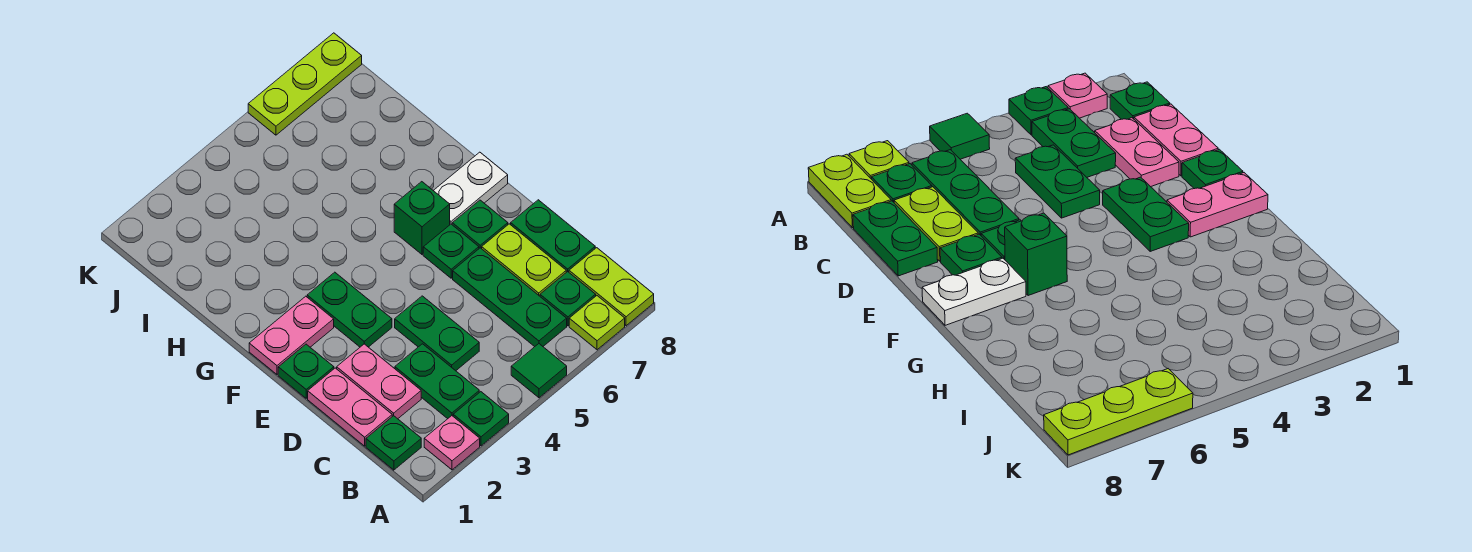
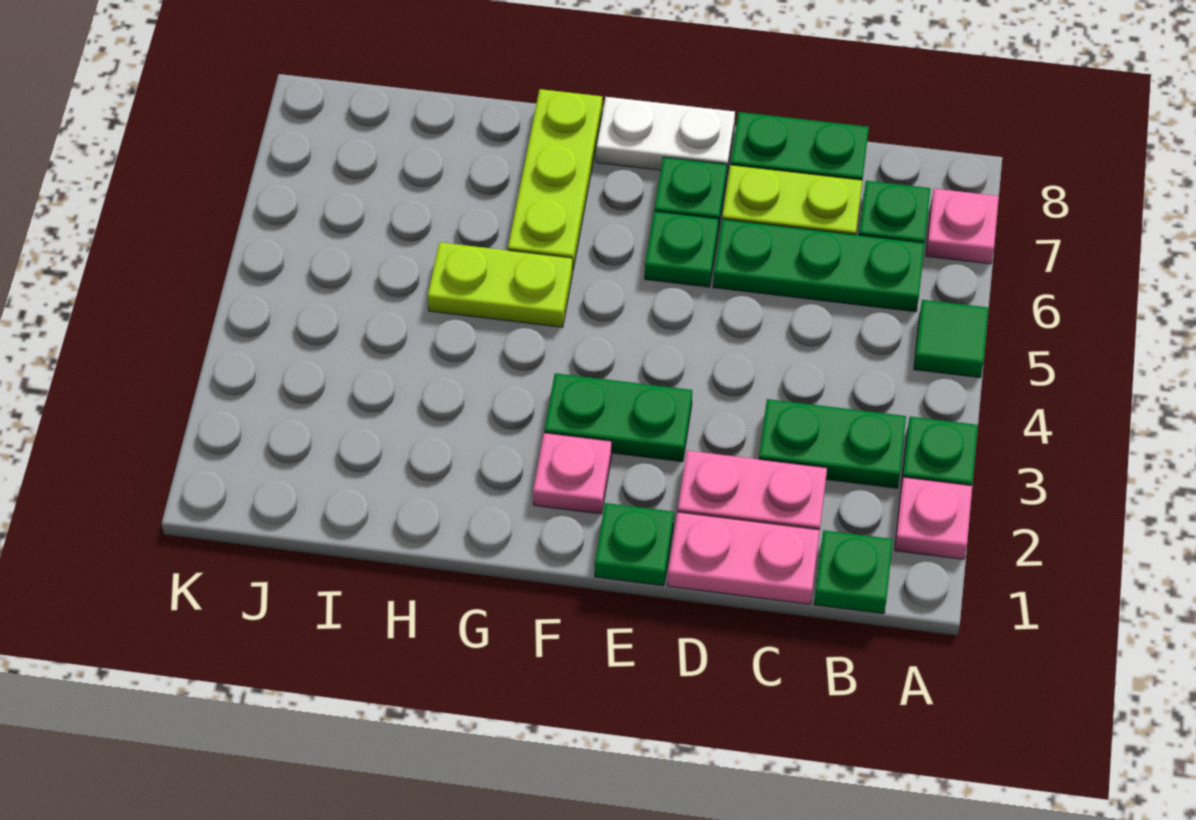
lime 1x1 plate [569,296,625,350] -> pink 1x1 plate [926,189,999,264]
lime 1x2 plate [569,248,654,326] -> lime 1x2 plate moved to [428,242,573,327]
green 1x2 plate [395,296,479,371] -> none
pink 1x2 plate [249,296,334,374] -> pink 1x1 plate [533,433,612,514]
green 1x1 brick [394,182,450,254] -> none
white 1x2 plate [433,152,508,224] -> white 1x2 plate turned to [596,97,735,177]
lime 1x3 plate [248,33,362,135] -> lime 1x3 plate moved to [508,89,603,269]

